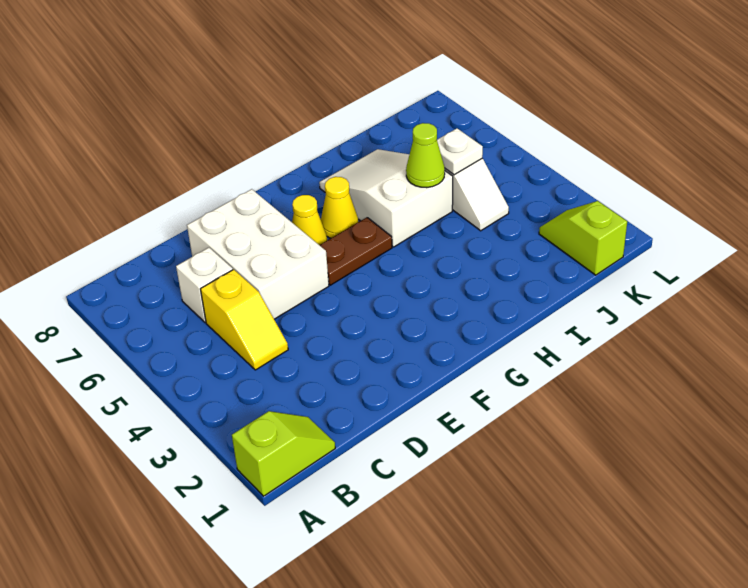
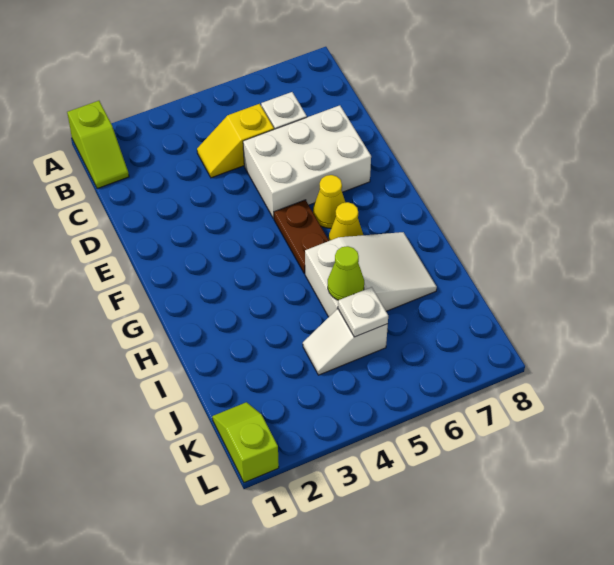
lime 1x2 slope [539,201,627,275] -> lime 1x2 slope turned to [212,402,279,483]

